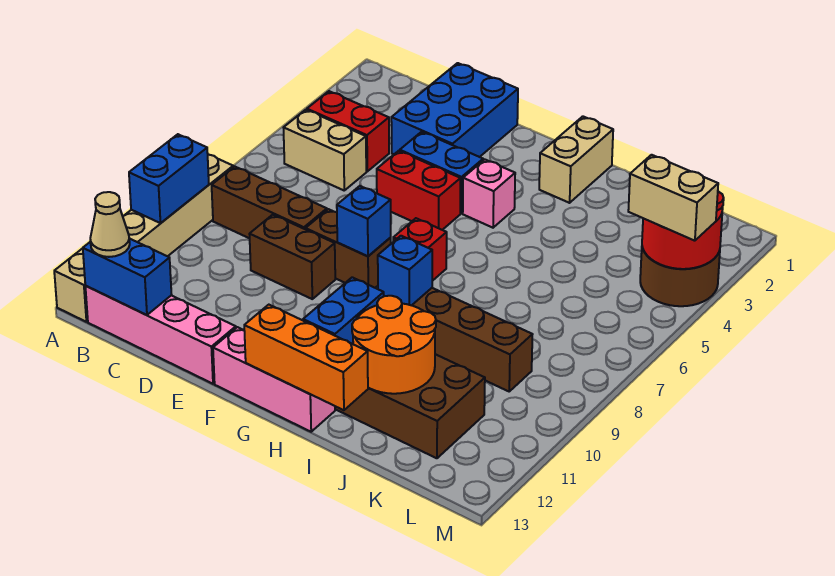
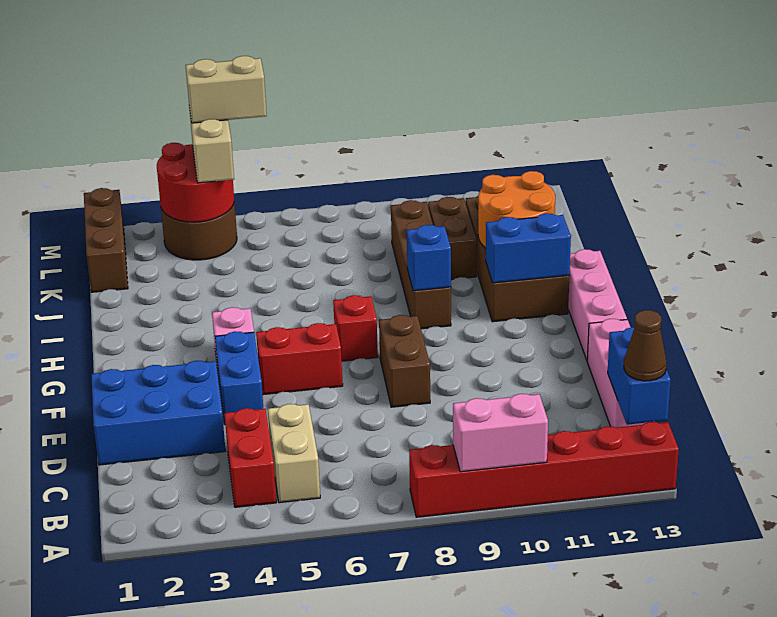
tan 1x6 brick [54,155,233,322] -> red 1x6 brick [409,422,679,517]
blue 1x2 brick [129,134,209,223] -> pink 1x2 brick [453,394,548,472]
brown 1x3 brick [212,167,327,238] -> brown 1x3 brick moved to [84,188,128,292]
pink 1x4 brick [85,286,236,384] -> pink 1x3 brick [587,319,644,428]
tan 1x1 cone [90,192,130,257] -> brown 1x1 cone [624,310,667,381]
brown 1x2 brick [250,215,335,299] -> brown 1x2 brick moved to [428,197,477,279]
red 1x2 brick [377,151,461,230] -> red 1x2 brick turned to [256,323,343,395]
blue 1x1 brick [337,186,391,256] -> none
orange 1x3 brick [244,305,368,410] -> none
tan 1x2 brick [539,116,613,203] -> tan 1x2 brick moved to [186,56,267,123]

